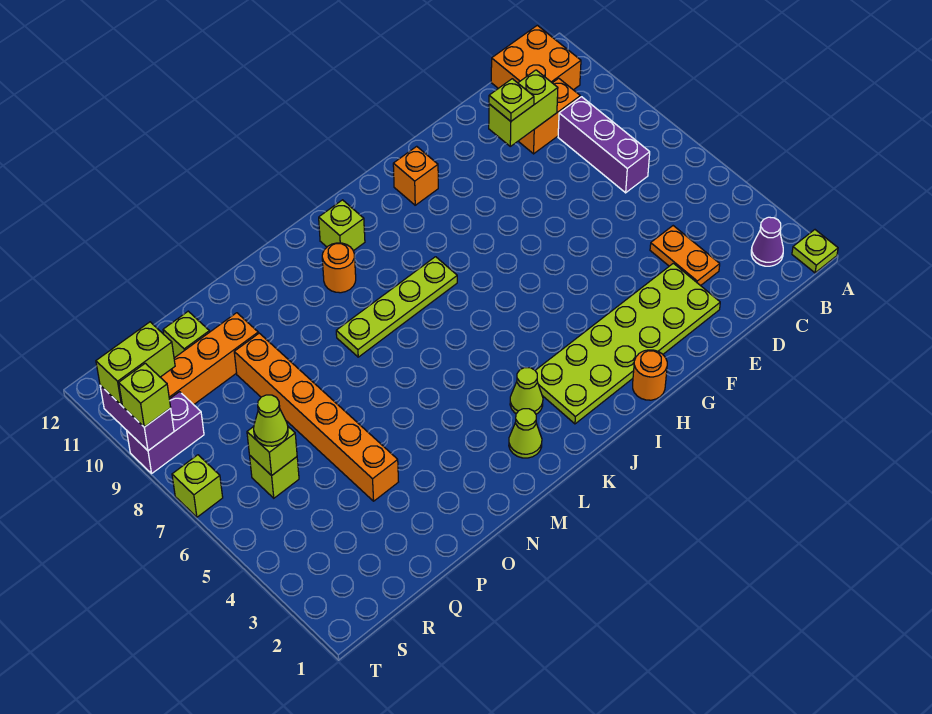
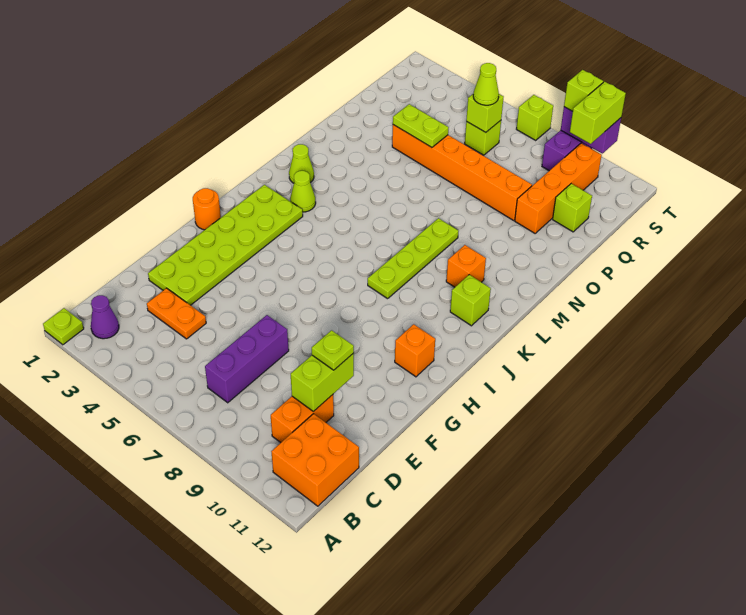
purple 1x3 brick [558,97,650,193] -> purple 1x3 brick turned to [205,315,289,403]
orange 1x1 round brick [322,243,356,293] -> orange 1x1 brick [446,245,486,287]
none -> lime 1x2 plate [393,104,449,147]

